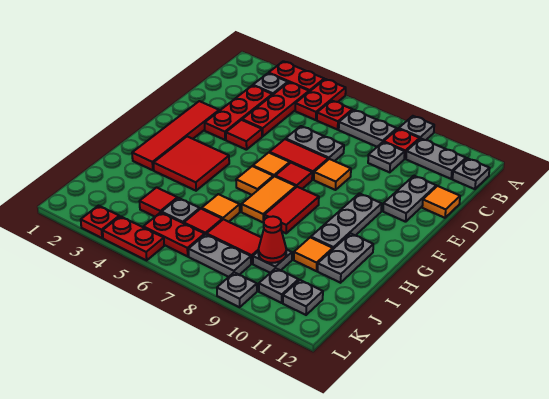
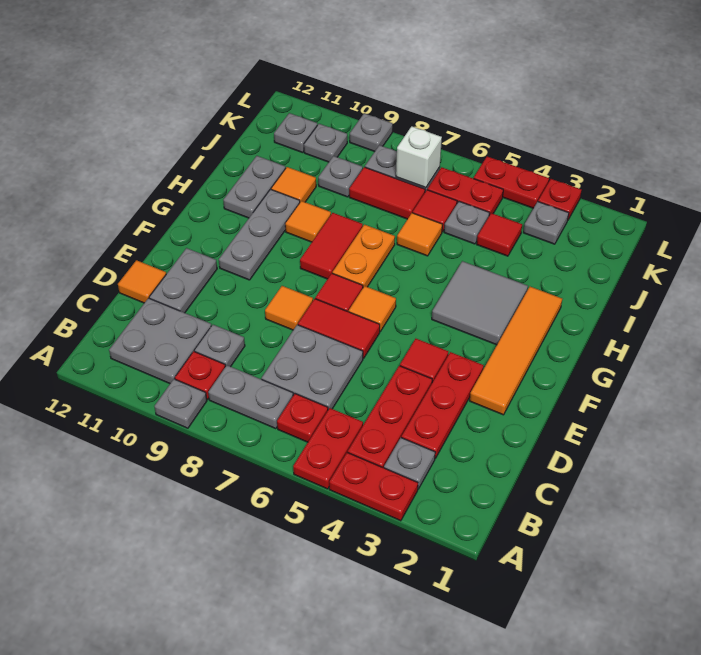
grey 1x2 plate [406,139,466,179] -> grey 2x2 plate [109,298,211,384]
grey 1x1 plate [453,158,490,189] -> grey 1x1 plate moved to [523,202,569,244]
grey 1x2 plate [286,126,344,161] -> grey 2x2 plate [261,325,363,410]
red 1x4 tile [132,101,219,170] -> orange 1x4 tile [470,287,562,415]
red 2x2 tile [153,137,229,191] -> grey 2x2 tile [432,261,528,345]
orange 1x1 tile [236,166,273,195] -> orange 1x1 tile moved to [285,201,331,242]
orange 1x2 tile [242,176,296,223] -> orange 1x2 plate [332,225,395,287]
red 1x1 cone [258,216,286,263] -> none
none -> white 1x1 brick [396,126,442,188]

